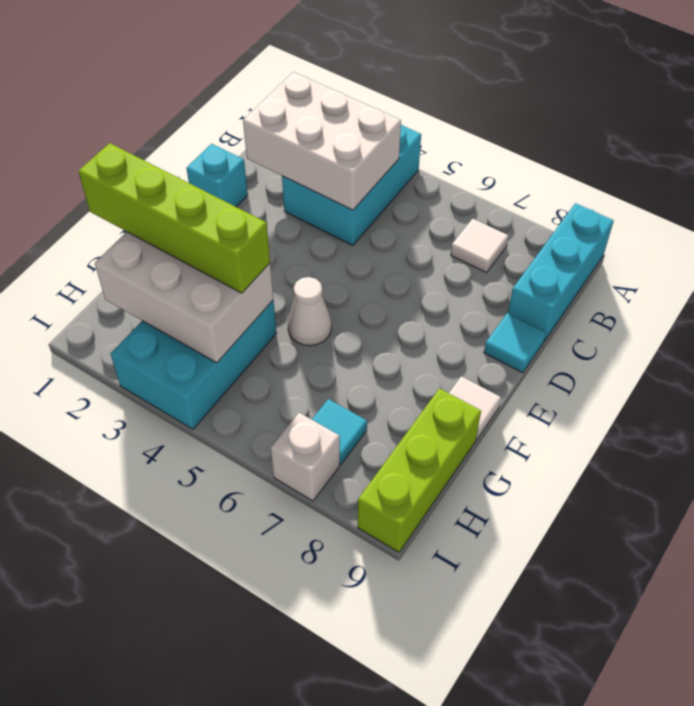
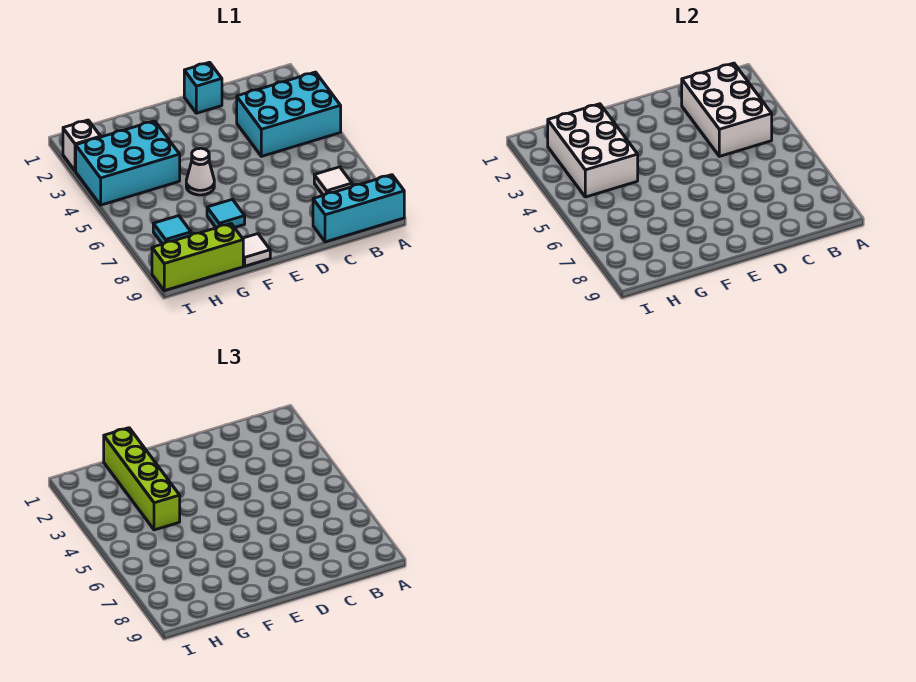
cyan 1x1 tile [484,313,546,373] -> cyan 1x1 tile moved to [207,199,245,228]
white 1x1 brick [271,413,340,501] -> white 1x1 brick moved to [63,120,101,171]

